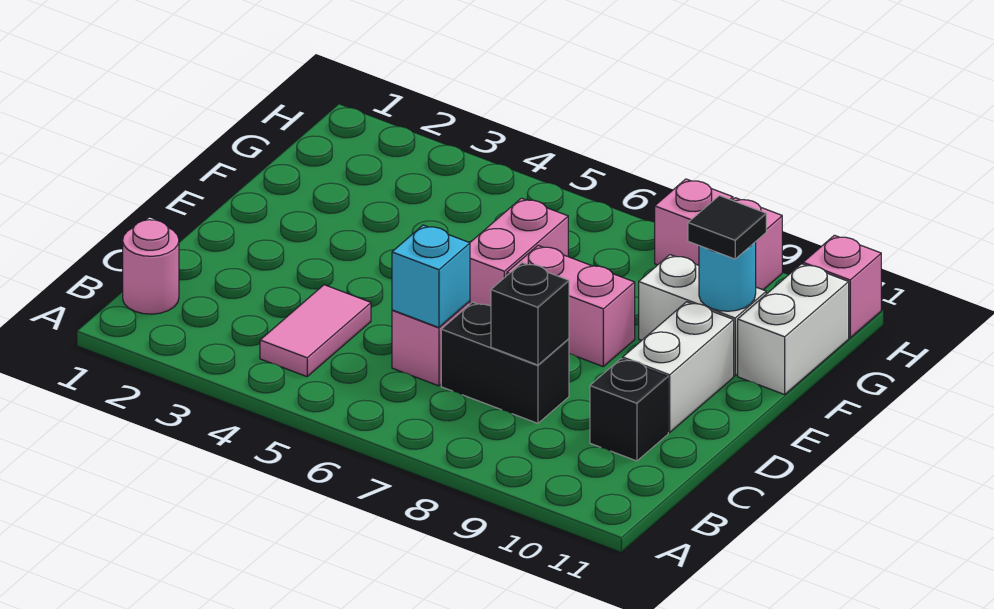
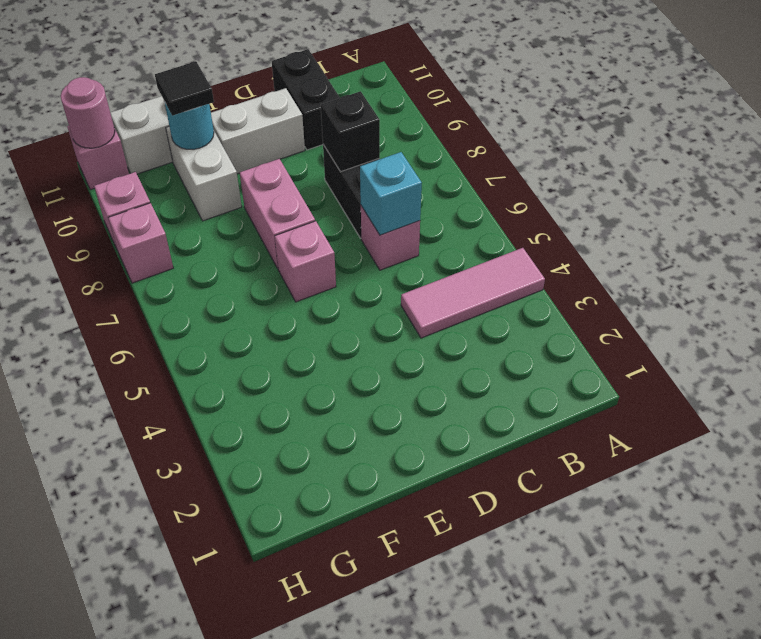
pink 1x1 round brick [123,220,179,314] -> pink 1x1 round brick moved to [61,77,115,148]
pink 1x2 tile [260,285,371,377] -> pink 1x3 tile [401,248,545,338]
black 1x1 brick [590,359,668,461] -> black 1x2 brick [272,49,340,150]
pink 1x2 brick [470,198,568,306] -> pink 1x1 brick [275,221,336,302]

